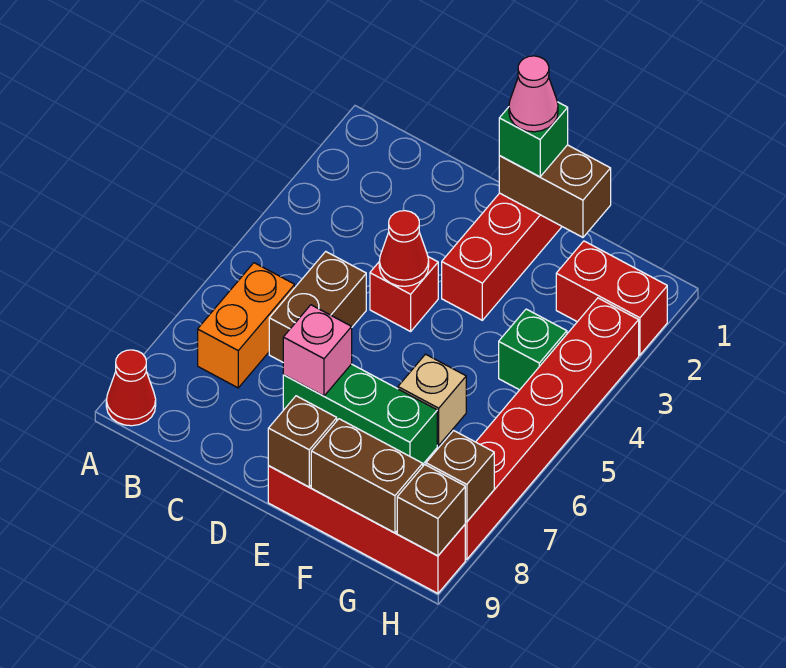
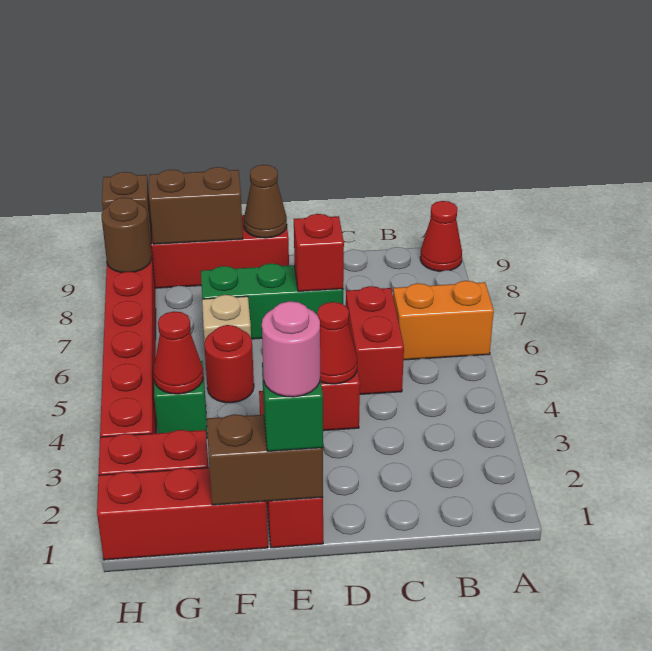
orange 1x2 brick [198,263,295,388] -> orange 1x2 brick turned to [393,281,494,360]
brown 1x2 brick [269,252,366,362] -> red 1x2 brick [346,286,404,394]
pink 1x1 brick [283,305,352,396] -> red 1x1 brick [294,214,344,291]
pink 1x1 cone [509,56,558,132] -> pink 1x1 round brick [262,301,320,397]
brown 1x1 brick [268,396,337,487] -> brown 1x1 cone [244,165,287,238]
none -> red 1x3 brick [97,468,268,560]
none -> red 1x1 round brick [204,325,254,403]
none -> red 1x1 cone [153,311,203,394]
brown 1x1 brick [426,431,494,522] -> brown 1x1 round brick [101,198,151,273]

